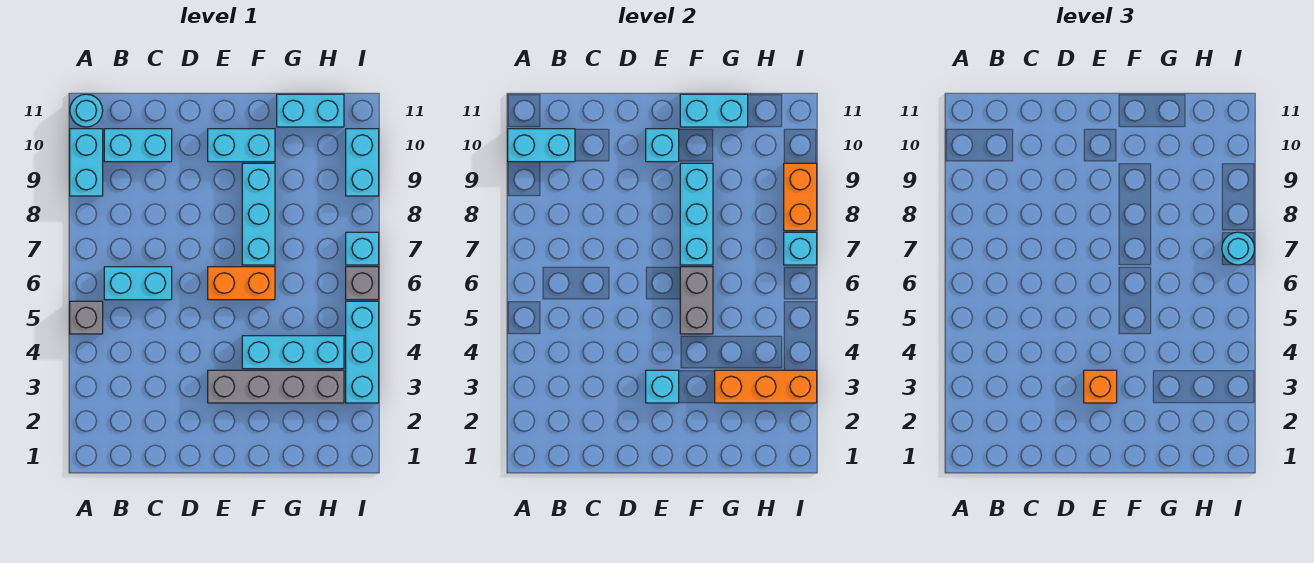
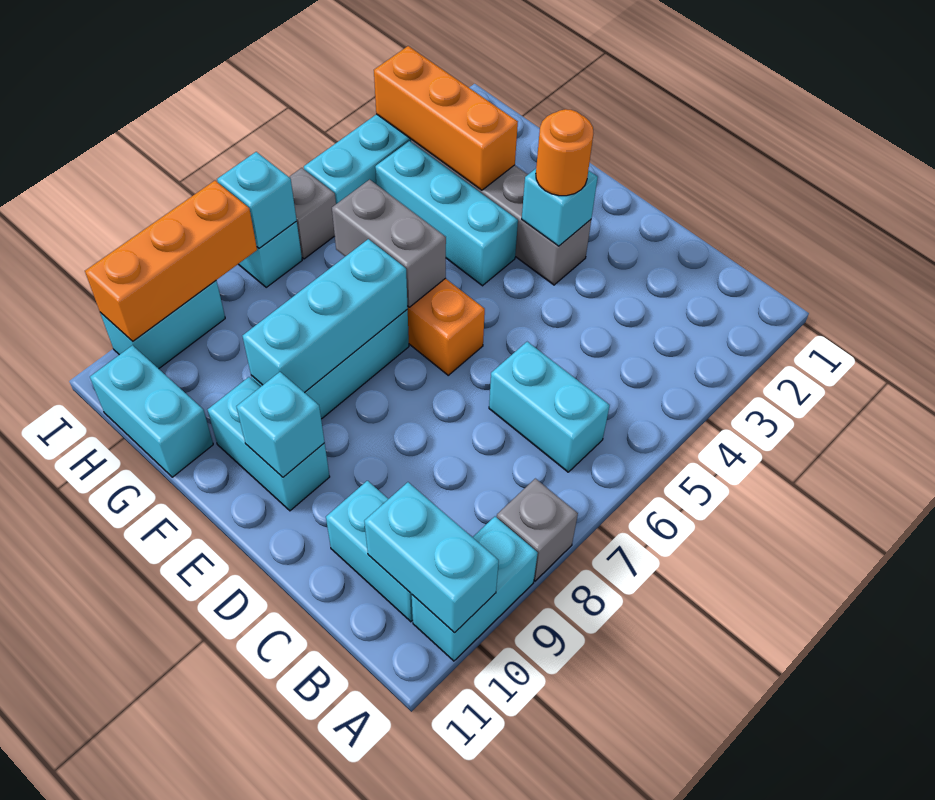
grey 1x1 brick [70,301,103,334] -> grey 1x1 brick moved to [497,479,578,581]
cyan 1x1 round brick [70,94,103,127] -> none
orange 1x1 brick [1084,370,1117,403] -> orange 1x1 round brick [536,109,593,196]
grey 1x2 brick [680,267,713,334] -> grey 1x2 brick turned to [332,180,446,307]
cyan 1x2 brick [680,94,748,127] -> none
cyan 1x1 round brick [1222,232,1255,265] -> none
orange 1x2 brick [784,163,817,231] -> orange 1x3 brick [85,181,257,341]

